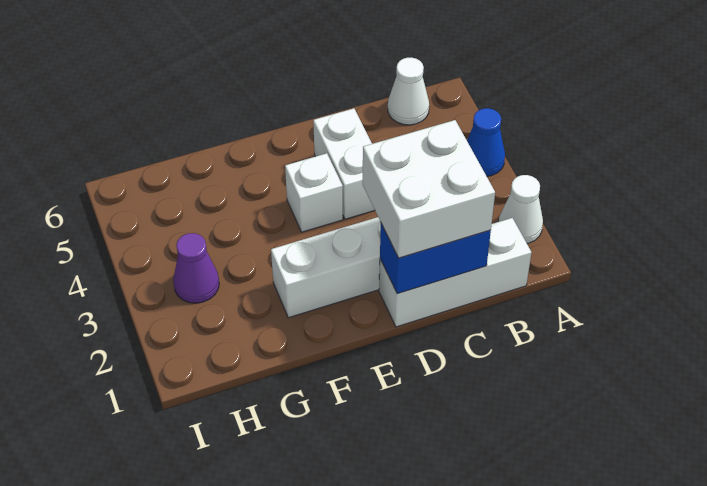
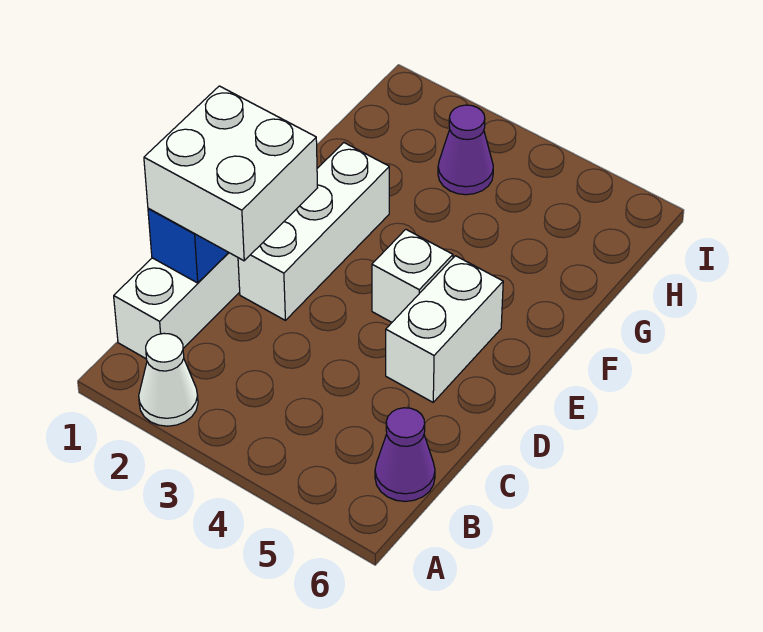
blue 1x1 cone [467,108,505,176] -> none
white 1x1 cone [388,58,429,125] -> purple 1x1 cone [375,408,435,501]
white 1x2 brick [313,108,375,219] -> white 1x2 brick turned to [386,256,503,402]

